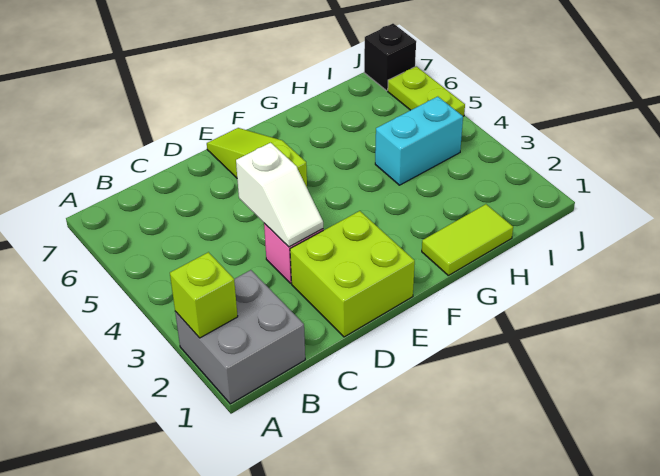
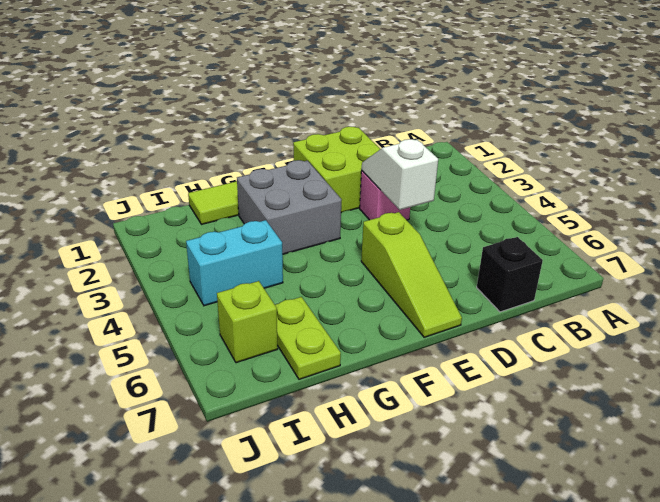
grey 2x2 brick [175,270,305,404] -> grey 2x2 brick moved to [237,160,342,254]
lime 1x1 brick [170,252,238,338] -> lime 1x1 brick moved to [217,281,278,363]
lime 1x2 plate [388,66,465,116] -> lime 1x2 plate moved to [275,297,341,379]
black 1x1 brick [364,24,416,91] -> black 1x1 brick moved to [477,237,543,312]

